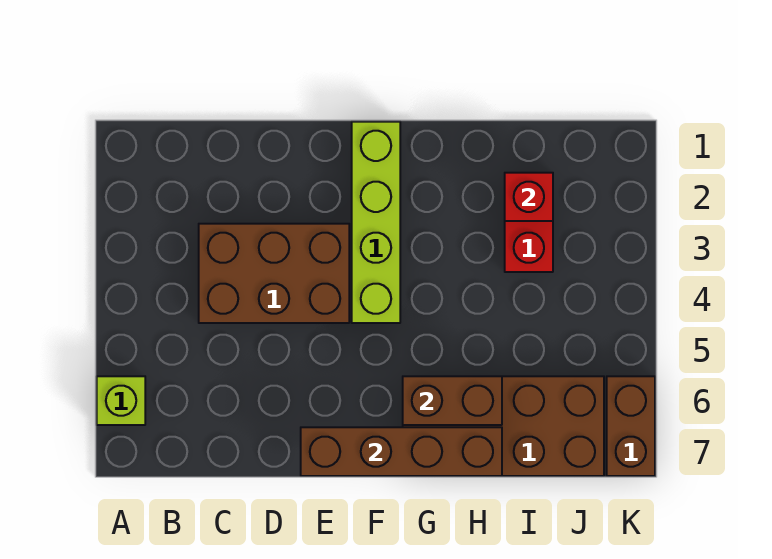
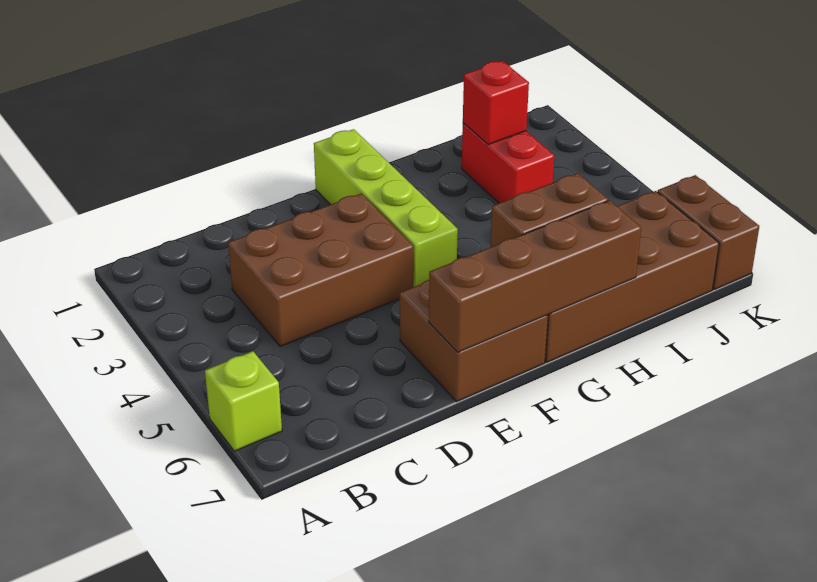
none -> brown 2x2 brick [400,280,548,402]

